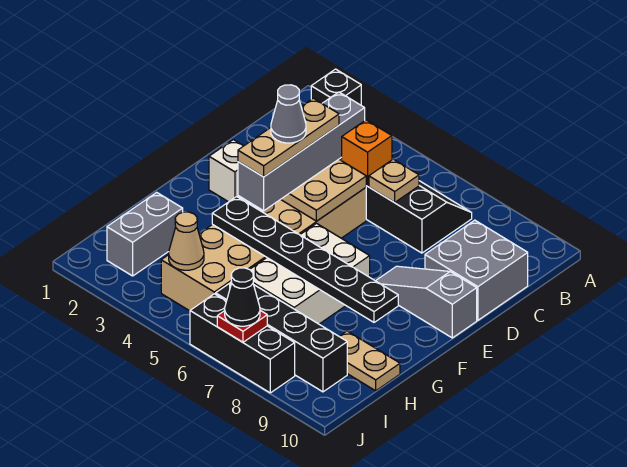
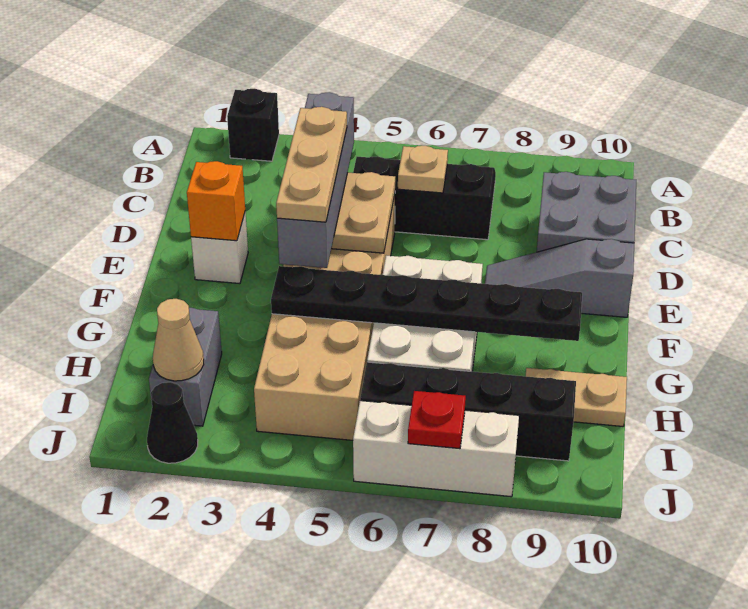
orange 1x1 brick [342,120,392,186] -> orange 1x1 brick moved to [187,161,245,241]
grey 1x1 cone [271,85,306,143] -> none
tan 1x1 cone [169,212,204,270] -> tan 1x1 cone moved to [153,299,204,381]
black 1x3 brick [190,294,295,393] -> white 1x3 brick [353,401,519,497]
black 1x1 cone [225,268,260,326] -> black 1x1 cone moved to [147,382,198,463]

